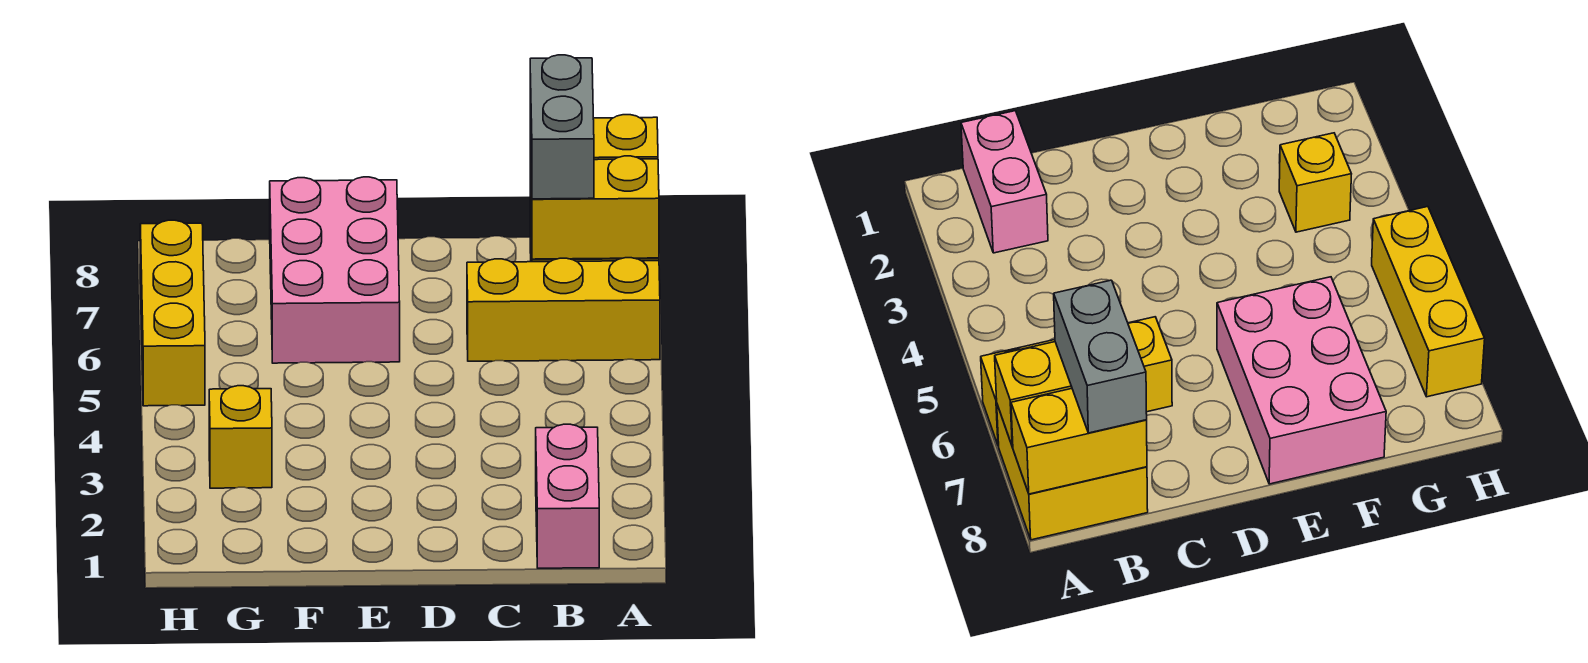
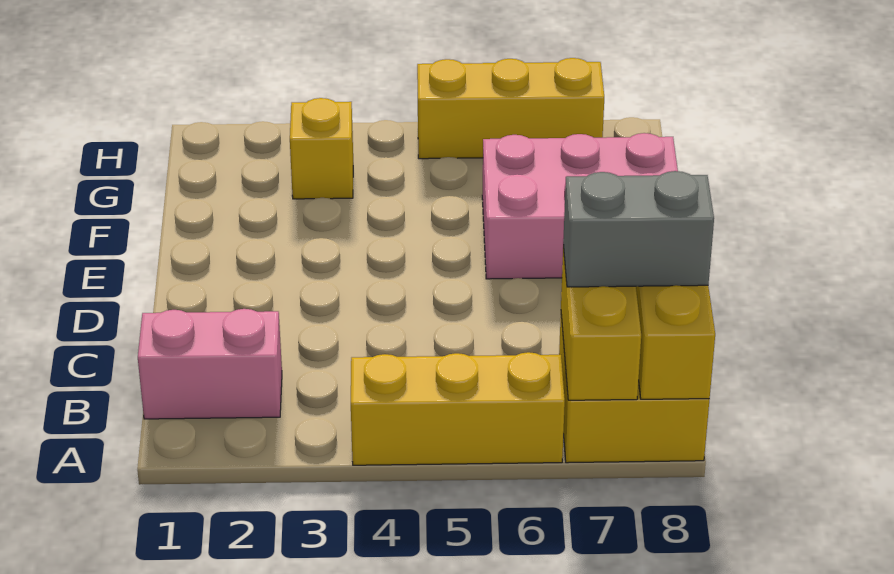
yellow 1x3 brick [467,258,660,361] -> yellow 1x3 brick turned to [351,352,565,465]

